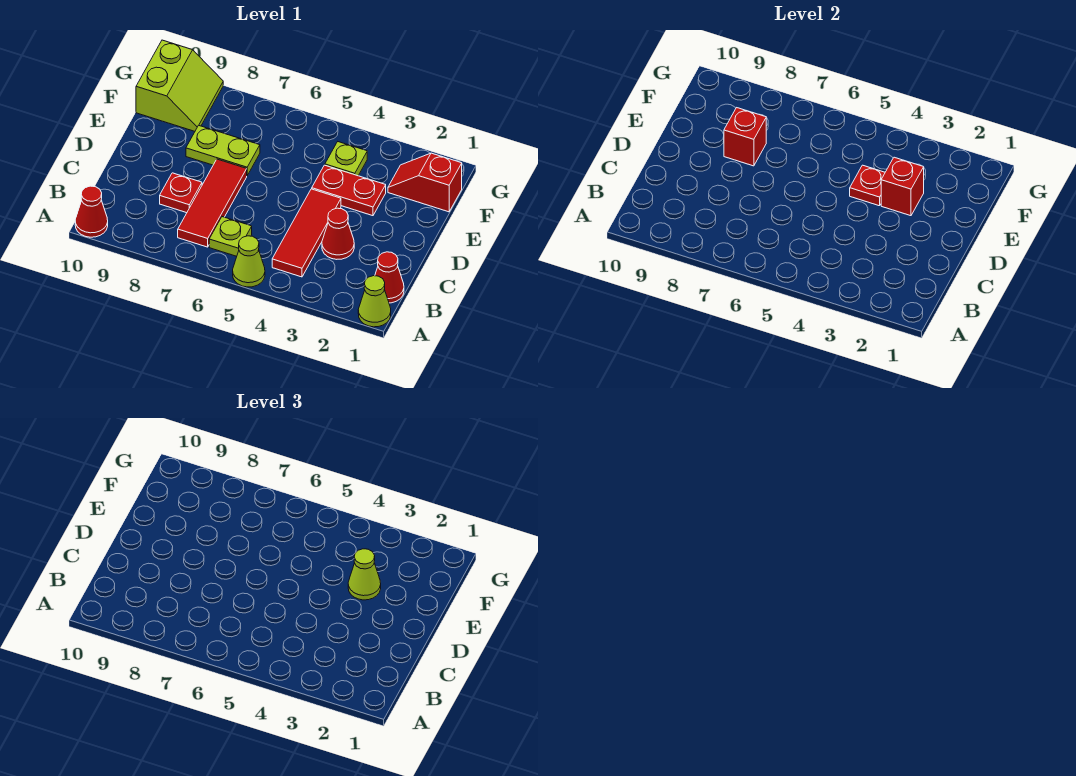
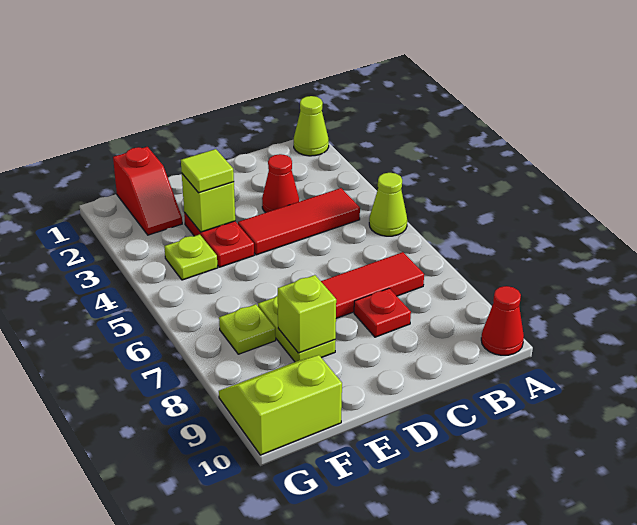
red 1x1 cone [375,252,404,303] -> none
lime 1x1 plate [209,217,252,256] -> lime 1x1 plate moved to [219,304,276,354]
red 1x1 brick [881,157,924,216] -> lime 1x1 brick [182,174,235,232]
lime 1x1 cone [348,549,381,600] -> lime 1x1 tile [181,149,234,193]
red 1x1 plate [850,165,885,206] -> none
red 1x1 brick [724,108,766,166] -> lime 1x1 brick [278,275,336,353]

